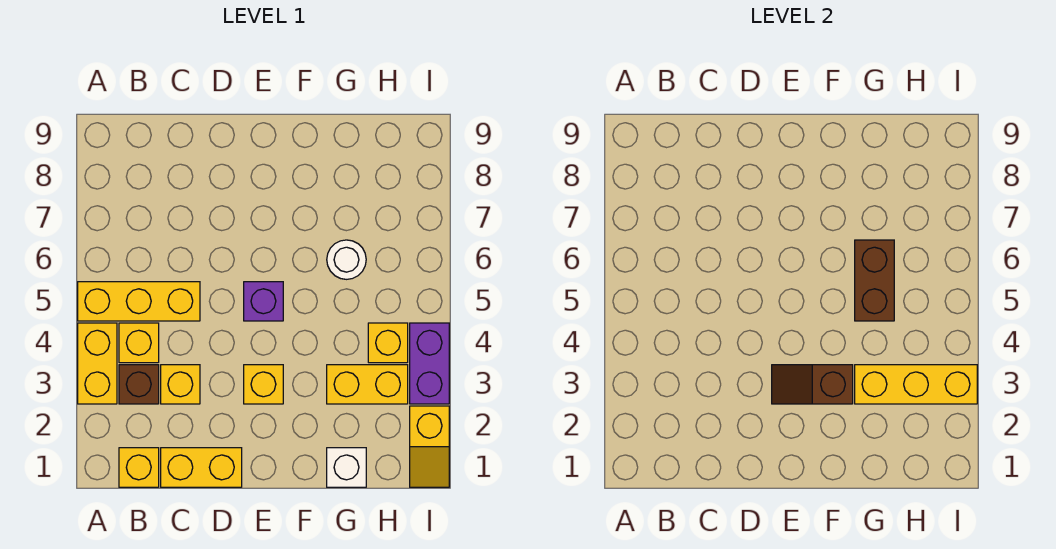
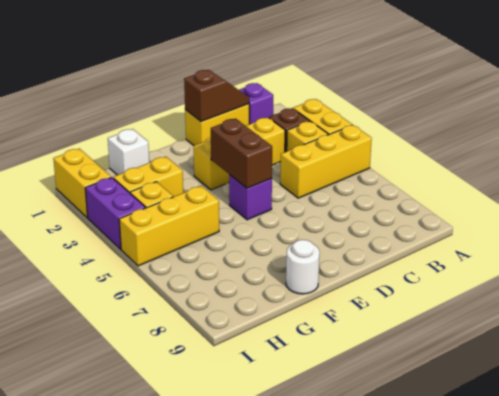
yellow 1x1 brick [119,448,159,487] -> purple 1x1 brick [239,83,273,124]
brown 1x2 slope [772,365,853,404] -> brown 1x2 slope moved to [184,70,249,122]
yellow 1x3 brick [855,365,977,404] -> yellow 1x3 brick moved to [119,186,219,266]
brown 1x2 brick [855,240,894,321] -> brown 1x2 brick moved to [211,119,272,188]
white 1x1 round brick [327,240,366,279] -> white 1x1 round brick moved to [286,240,320,294]
yellow 1x2 slope [410,406,449,487] -> yellow 1x2 brick [53,149,111,218]

